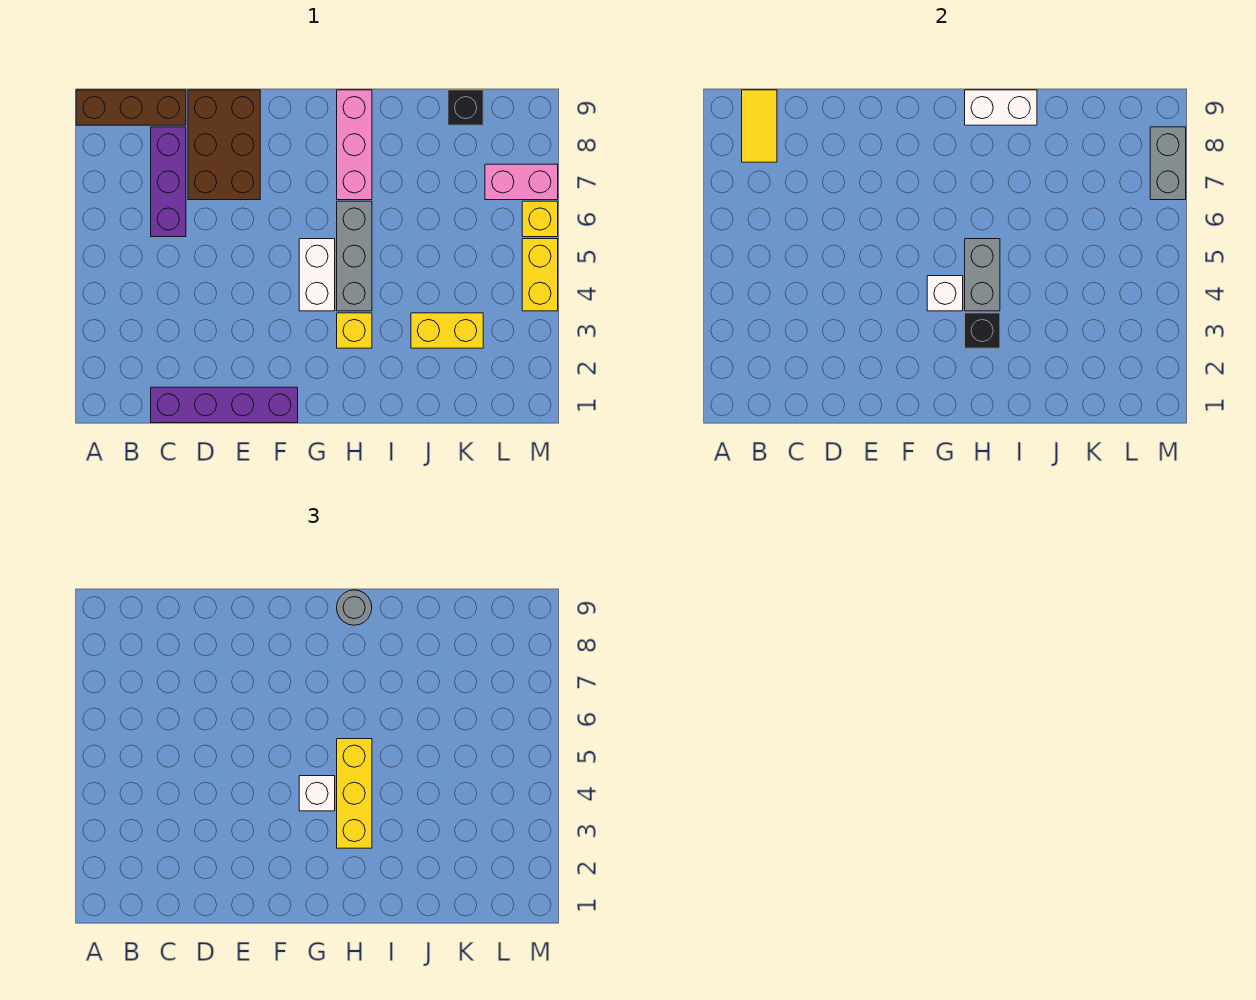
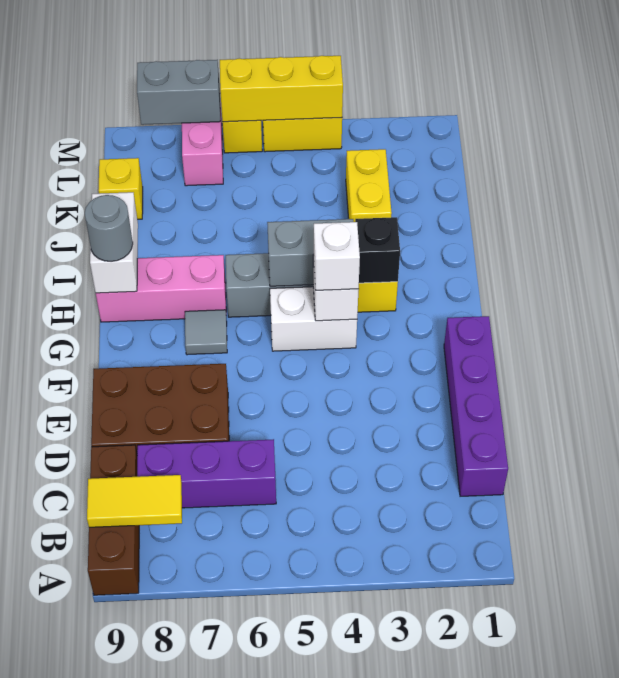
none -> grey 1x1 tile [185,310,227,355]
yellow 1x3 brick [337,739,372,848] -> yellow 1x3 brick moved to [220,56,343,122]
black 1x1 brick [448,90,483,125] -> yellow 1x1 brick [99,158,143,219]

